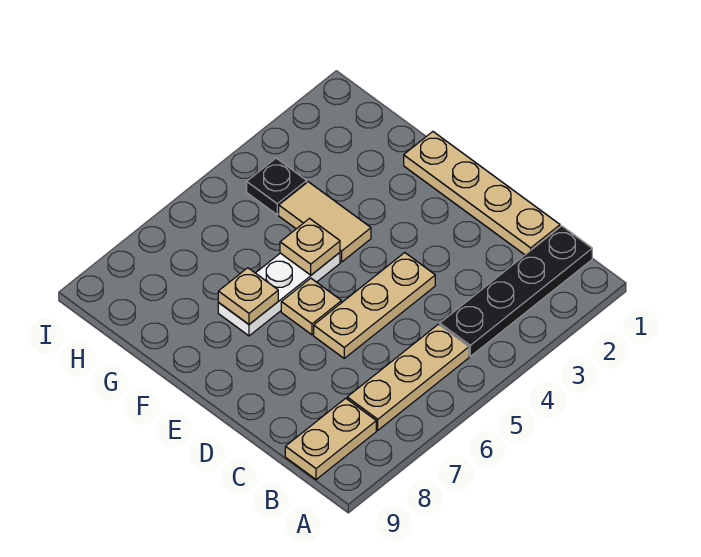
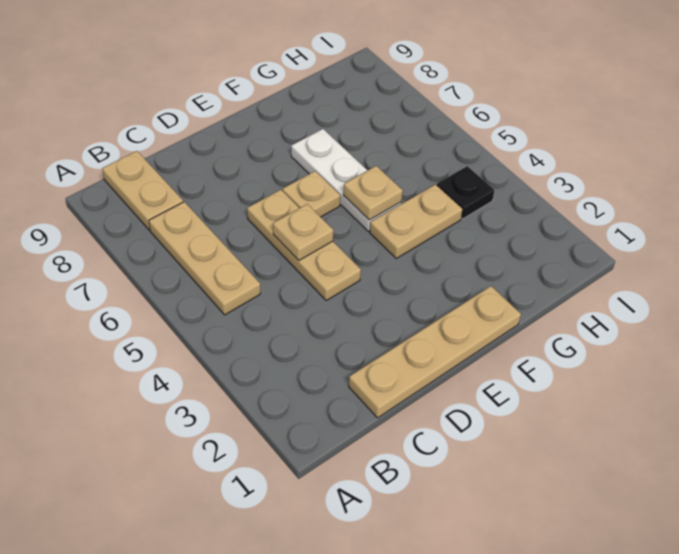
black 1x4 plate [440,226,592,356] -> none
tan 1x2 tile [279,182,371,262] -> tan 1x2 plate [370,185,463,258]
tan 1x1 plate [218,268,278,324] -> tan 1x1 plate moved to [273,204,333,260]

